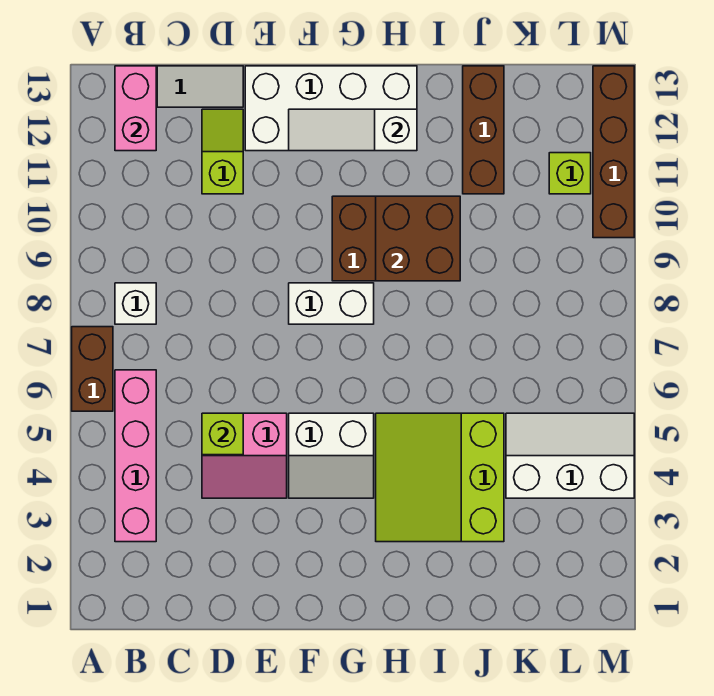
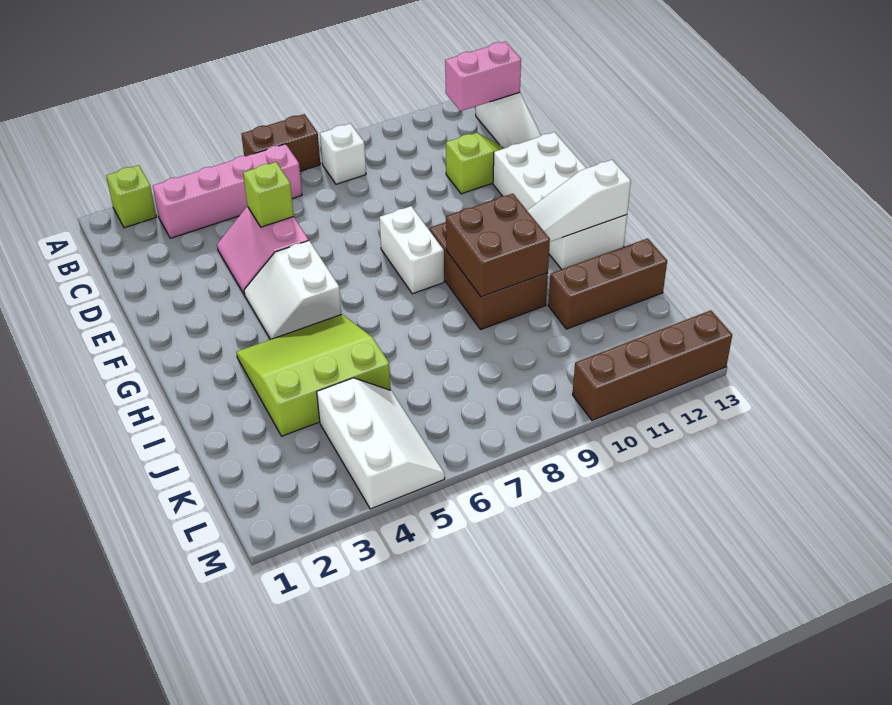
white 1x3 slope [289,109,417,151] -> white 1x3 slope turned to [527,160,631,242]
lime 1x1 brick [549,153,591,194] -> lime 1x1 brick moved to [106,165,156,228]

